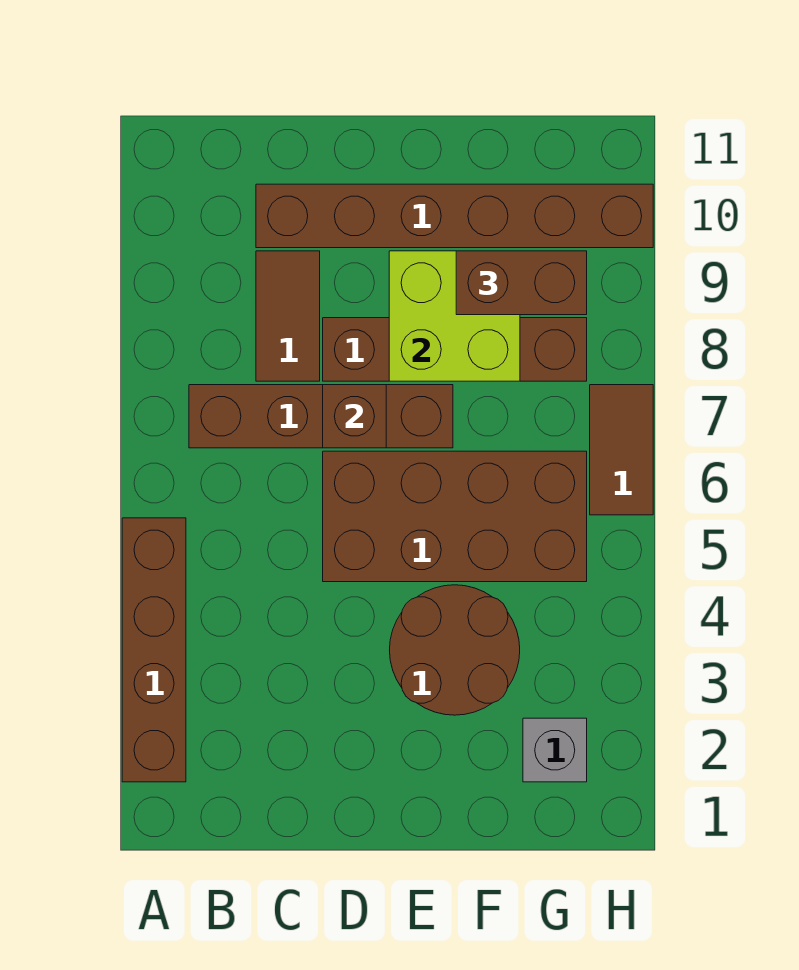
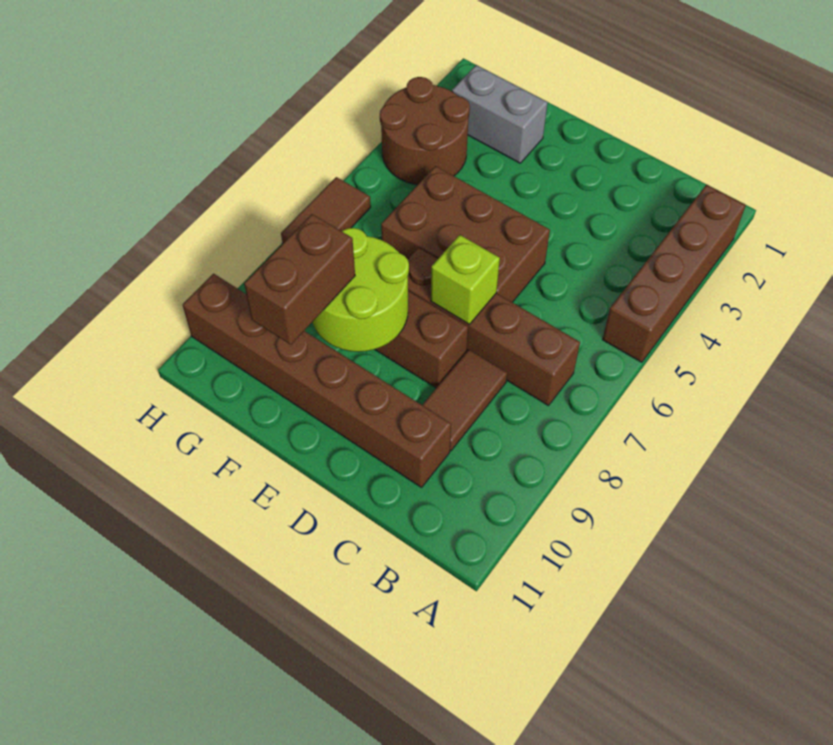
brown 2x4 brick [323,451,587,582] -> brown 2x3 brick [381,166,550,302]
brown 1x1 brick [323,385,386,448] -> lime 1x1 brick [431,235,500,324]
brown 2x2 round brick [390,585,520,715] -> brown 2x2 round brick moved to [380,77,470,185]
lime 2x2 brick [389,251,520,381] -> lime 2x2 round brick [312,228,409,352]
brown 1x2 brick [456,251,587,315] -> brown 1x2 brick turned to [244,214,355,345]
grey 1x1 brick [523,718,587,782] -> grey 1x2 brick [452,65,548,163]

